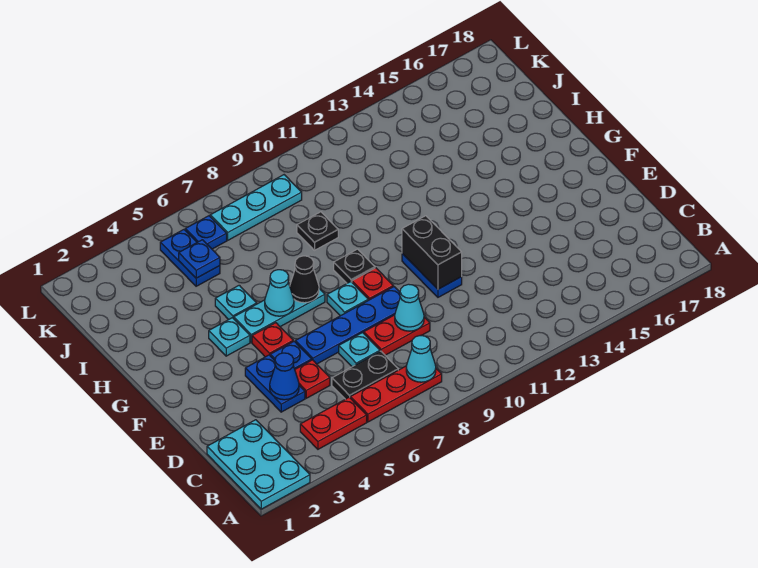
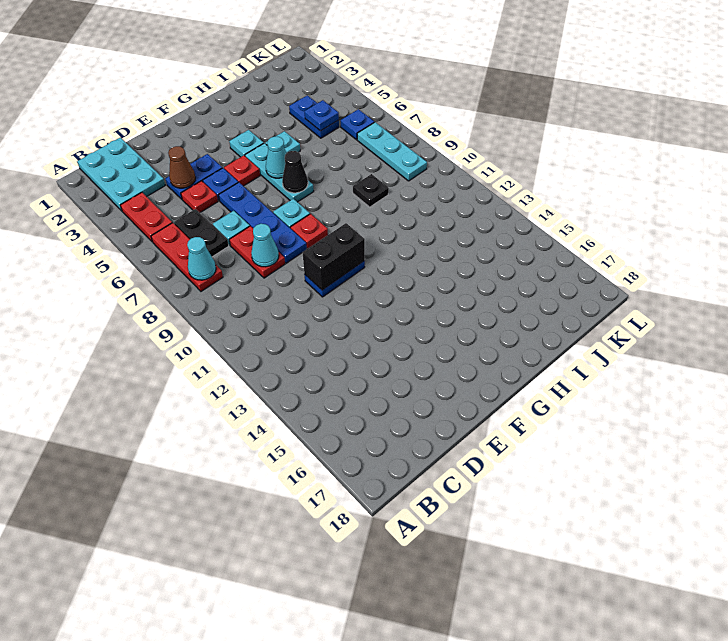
cyan 2x3 plate [207,420,310,509] -> cyan 2x3 plate turned to [77,137,165,211]
blue 1x1 cone [270,353,299,400] -> brown 1x1 cone [168,146,196,188]
black 1x1 plate [334,249,375,283] -> none
blue 1x2 plate [160,230,220,286] -> blue 1x2 plate turned to [289,95,339,138]

